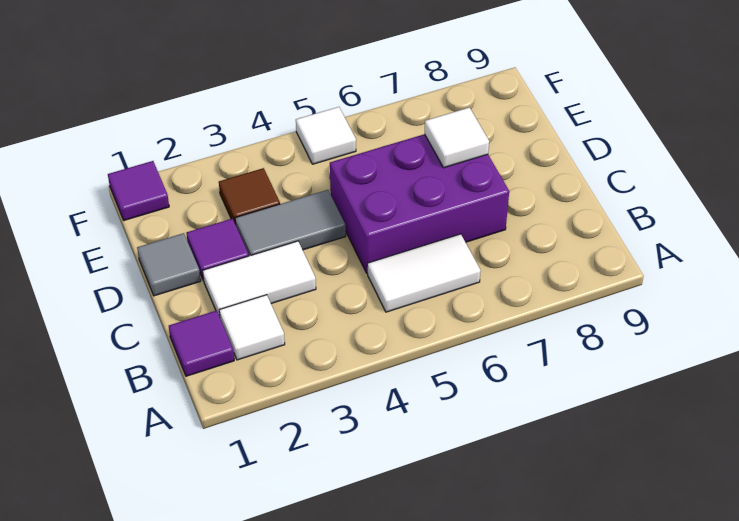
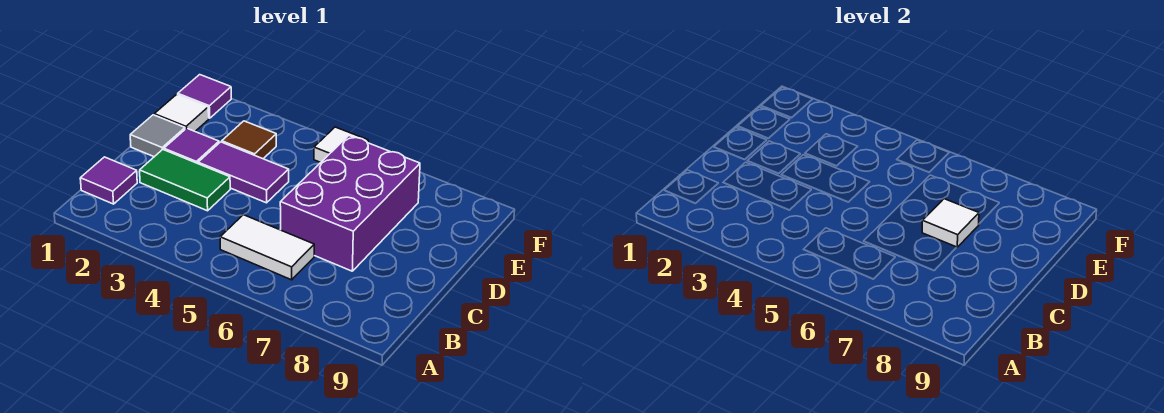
white 1x1 tile [219,295,285,360] -> white 1x1 tile moved to [154,94,209,131]
white 1x2 tile [203,241,316,317] -> green 1x2 tile [140,150,230,211]
purple 2x3 brick [330,134,509,273] -> purple 2x3 brick turned to [280,136,420,271]
grey 1x2 tile [235,190,346,256] -> purple 1x2 tile [198,142,289,203]

